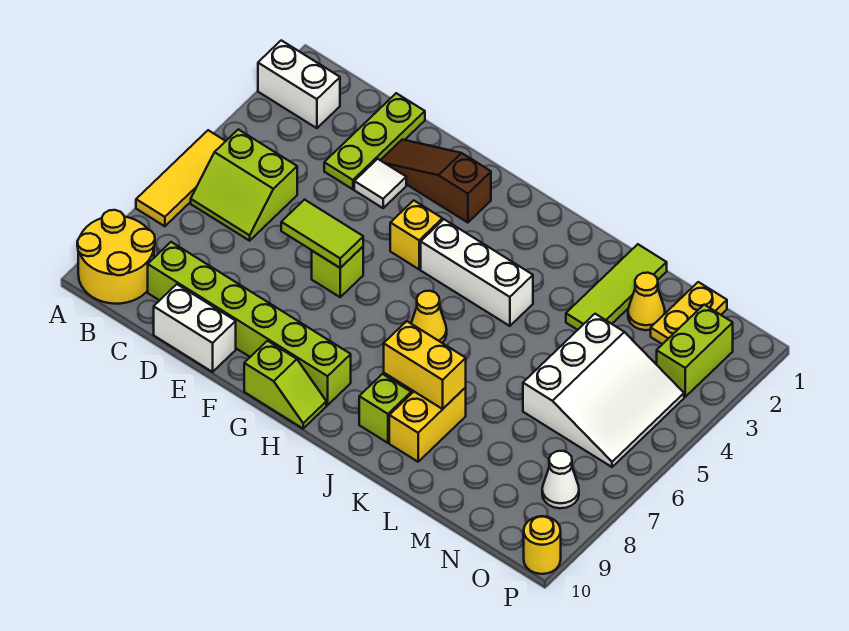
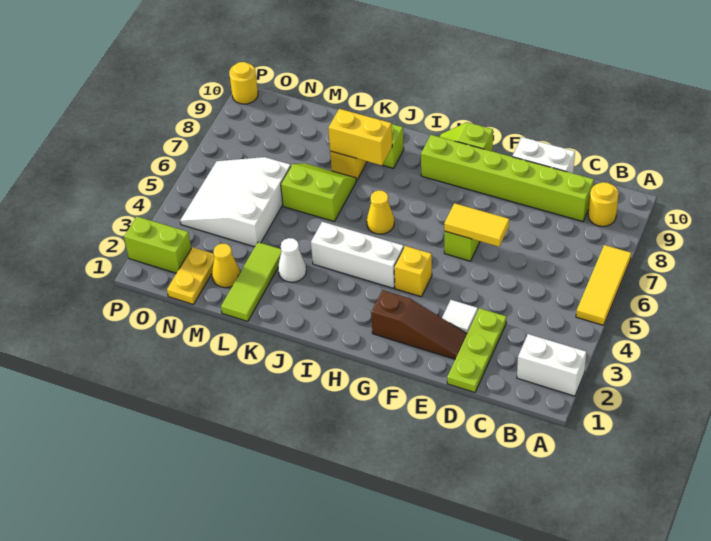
yellow 2x2 round brick [77,210,155,304] -> yellow 1x1 round brick [588,182,619,226]
lime 2x2 slope [191,129,297,241] -> lime 2x2 slope moved to [281,163,356,222]
lime 1x2 tile [281,200,363,268] -> yellow 1x2 tile [444,203,509,247]
lime 1x2 brick [657,305,733,397] -> lime 1x2 brick turned to [124,217,191,273]
white 1x1 cone [542,451,579,508] -> white 1x1 cone moved to [278,238,307,282]

